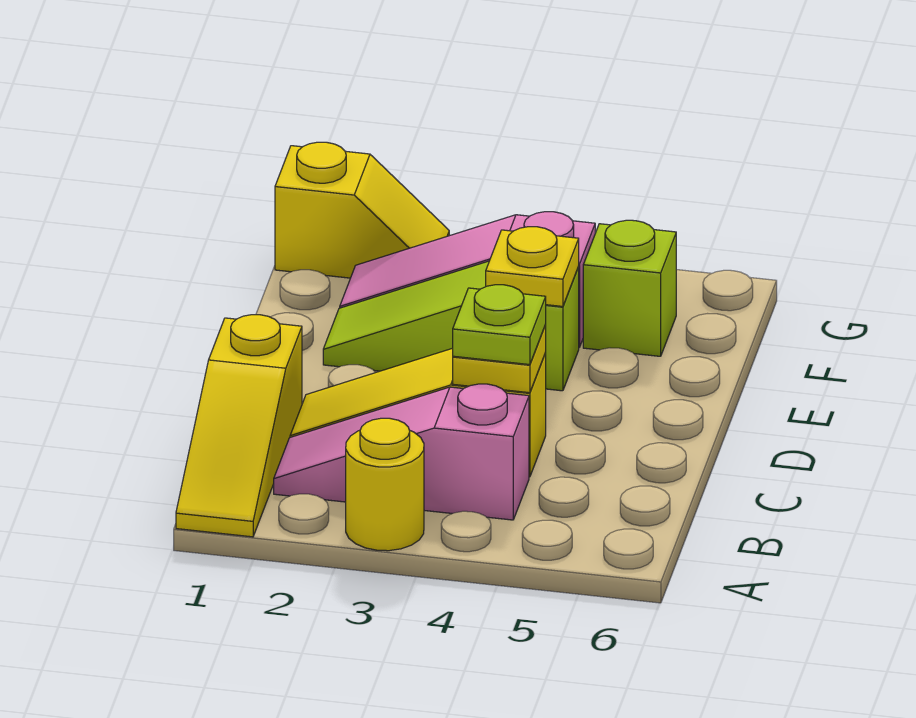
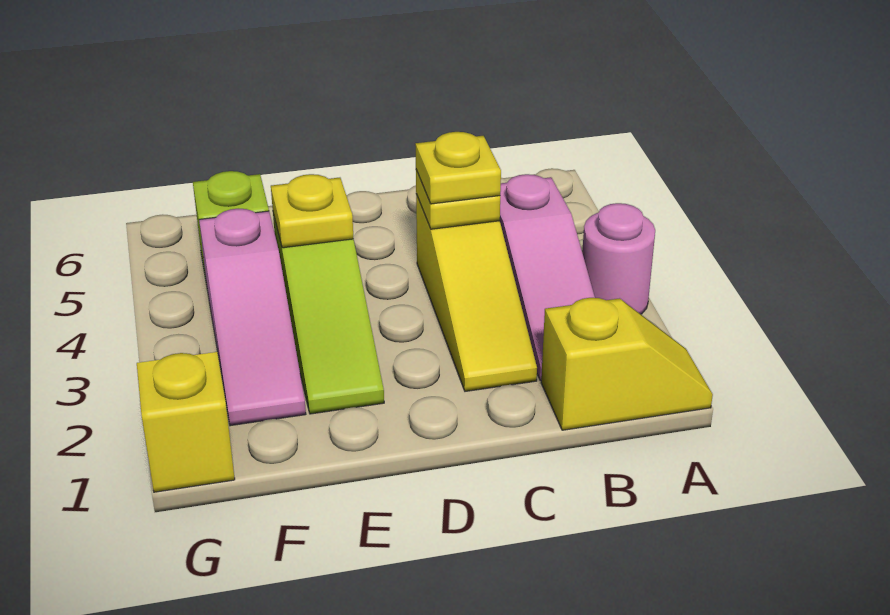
yellow 1x3 slope [176,315,302,537] -> yellow 1x2 slope [541,298,713,430]
yellow 1x1 round brick [346,418,424,551] -> pink 1x1 round brick [582,203,655,314]
lime 1x1 plate [453,285,546,365] -> yellow 1x1 plate [415,132,501,204]

